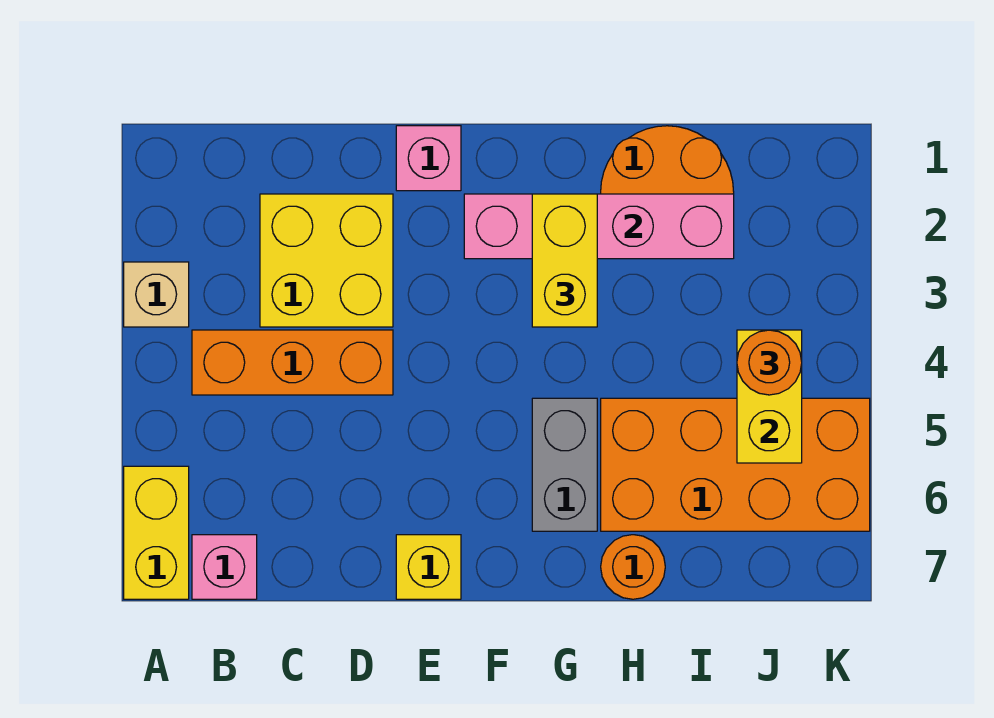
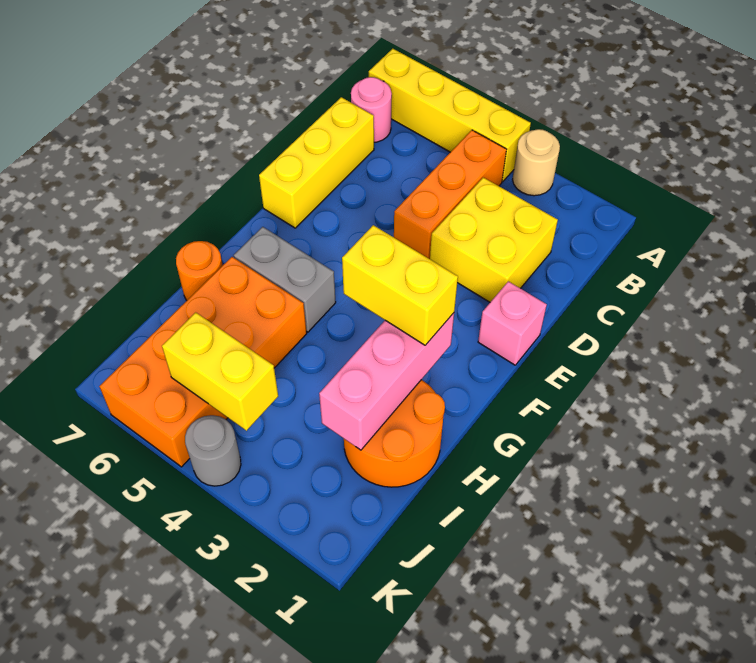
tan 1x1 brick [124,262,189,327] -> tan 1x1 round brick [513,129,560,196]
yellow 1x2 brick [124,466,189,599] -> yellow 1x4 brick [369,49,531,182]
pink 1x1 brick [192,535,257,599] -> pink 1x1 round brick [351,77,392,142]
yellow 1x1 brick [396,535,461,599] -> yellow 1x3 brick [259,97,374,228]
pink 1x4 brick [464,194,734,259] -> pink 1x3 brick [319,313,454,450]
orange 1x1 round brick [737,330,802,395] -> none
none -> grey 1x1 round brick [185,415,241,486]

